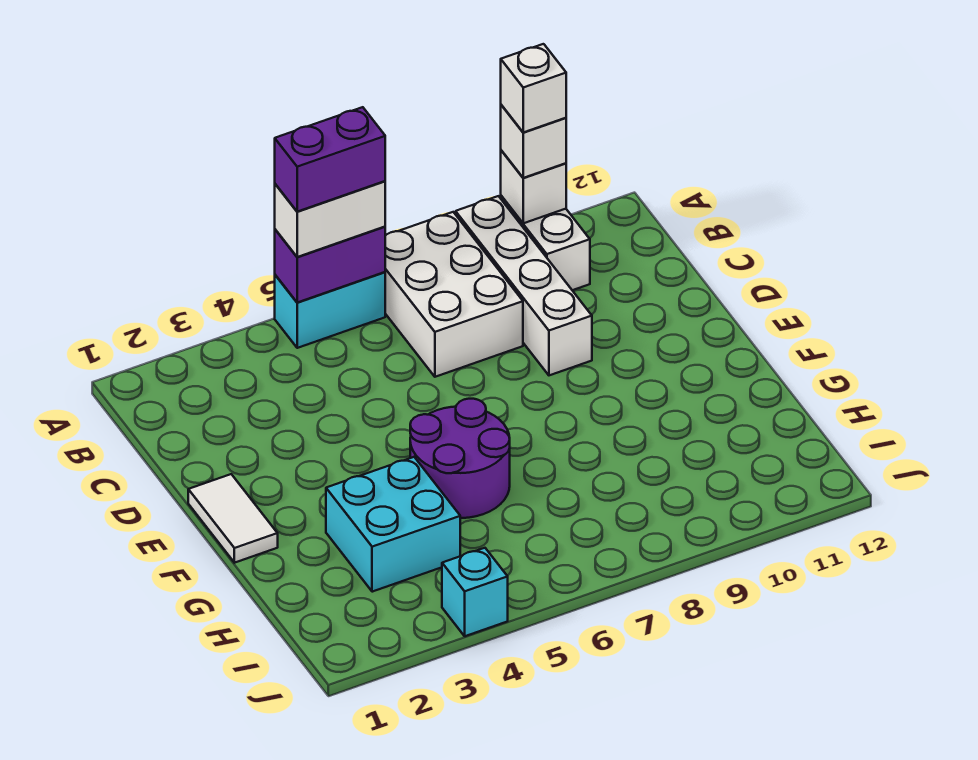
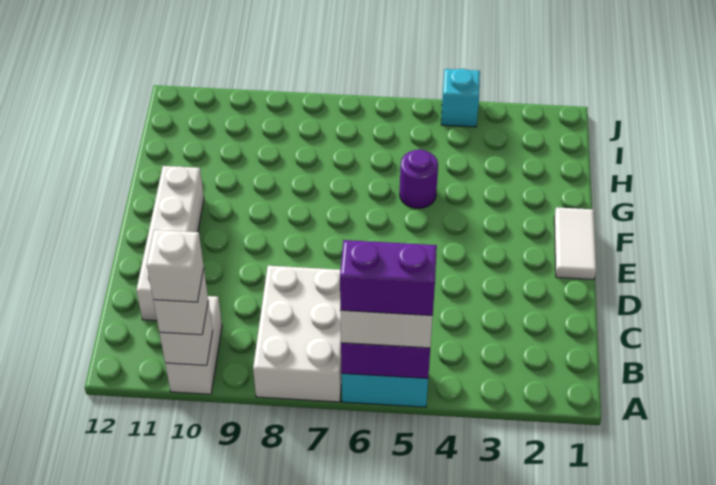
white 1x4 brick [456,196,592,375] -> white 1x4 brick moved to [136,166,204,321]
purple 2x2 round brick [410,399,510,518] -> purple 1x1 round brick [400,149,438,208]
cyan 2x2 brick [326,457,460,592] -> none

